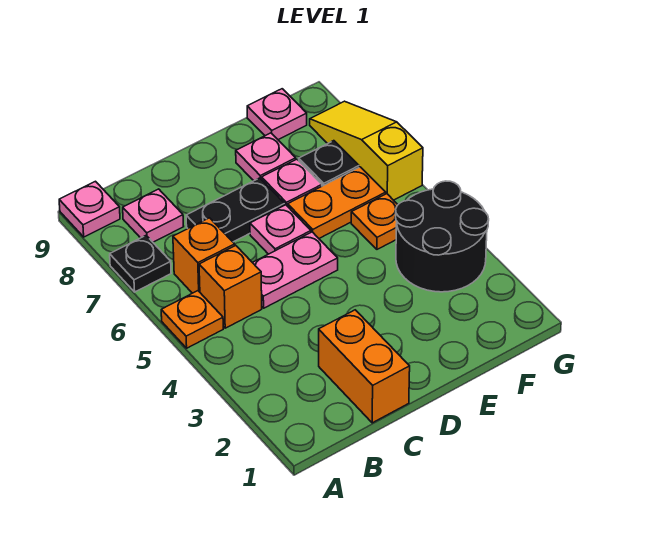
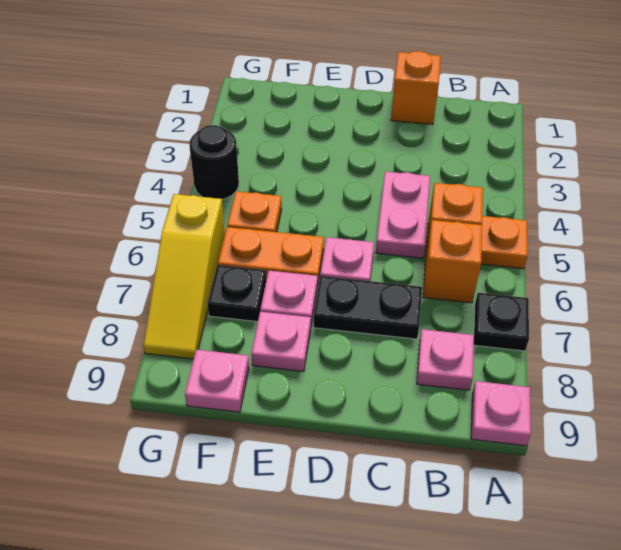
orange 1x2 brick [319,310,410,423] -> orange 1x1 brick [391,51,441,125]
pink 1x2 plate [252,232,338,308] -> pink 1x2 plate turned to [376,172,430,258]
black 2x2 round brick [396,181,489,292] -> black 1x1 round brick [189,125,239,199]

